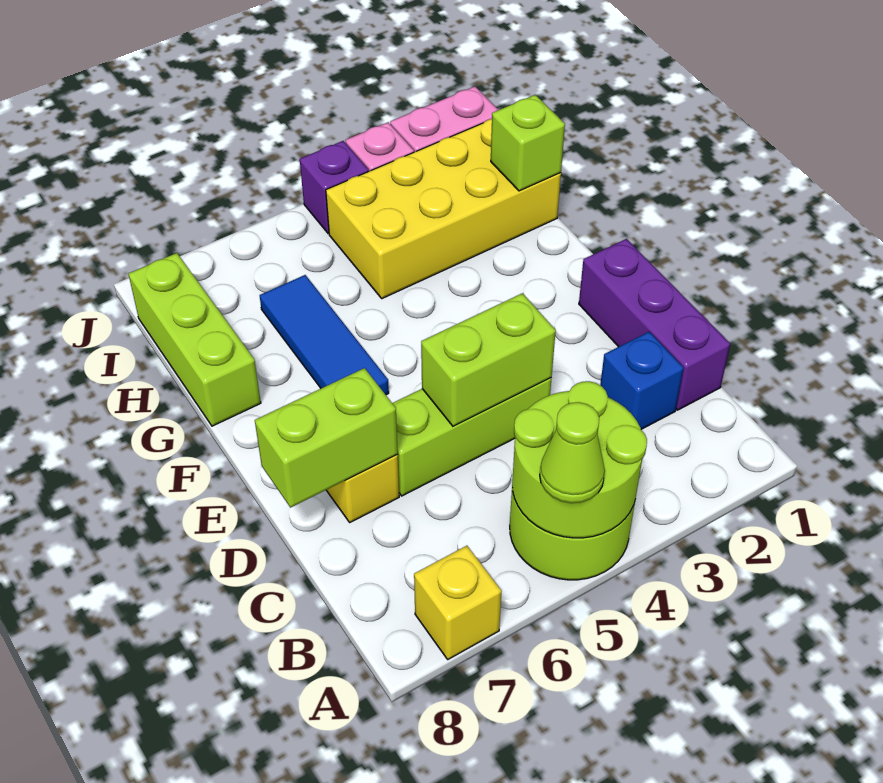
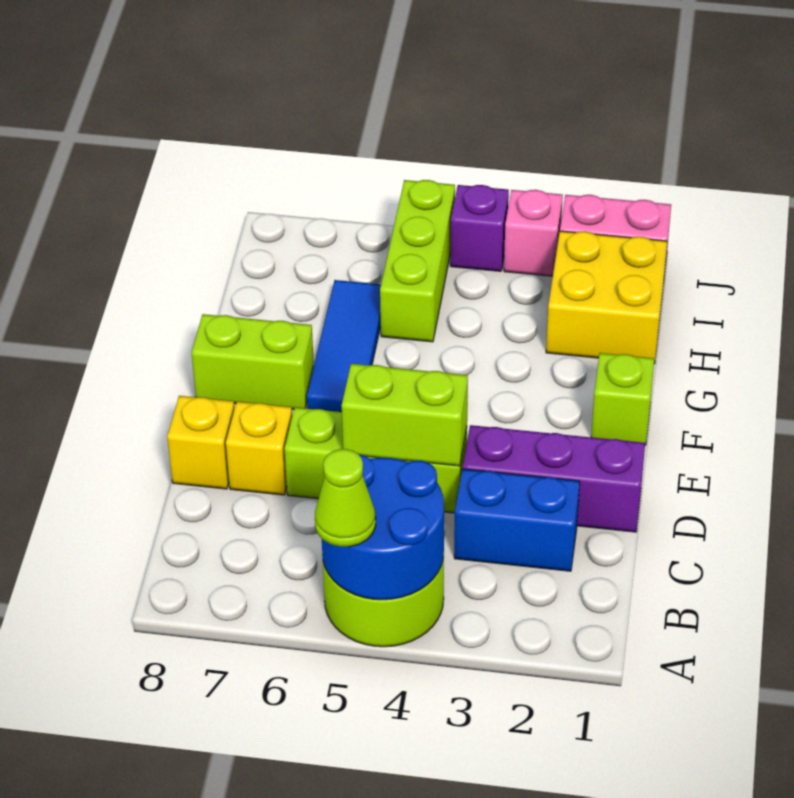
lime 2x2 round brick [512,381,647,538] -> blue 2x2 round brick [322,454,444,600]
yellow 1x1 brick [414,546,502,659] -> yellow 1x1 brick moved to [167,396,234,489]
purple 1x3 brick [579,239,730,410] -> purple 1x3 brick turned to [463,425,645,532]
blue 1x1 brick [600,332,684,429] -> blue 1x2 brick [454,469,580,571]
lime 1x2 brick [255,368,398,508] -> lime 1x2 brick moved to [191,314,314,409]
lime 1x3 brick [129,253,261,426] -> lime 1x3 brick moved to [380,180,455,342]
yellow 2x4 brick [326,119,561,299] -> yellow 2x2 brick [546,231,667,364]
lime 1x1 brick [491,95,565,191] -> lime 1x1 brick moved to [591,353,654,445]

